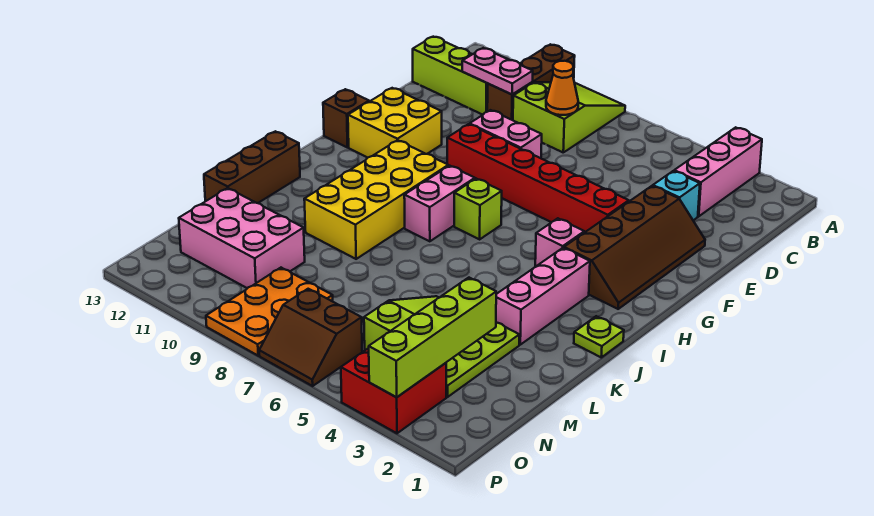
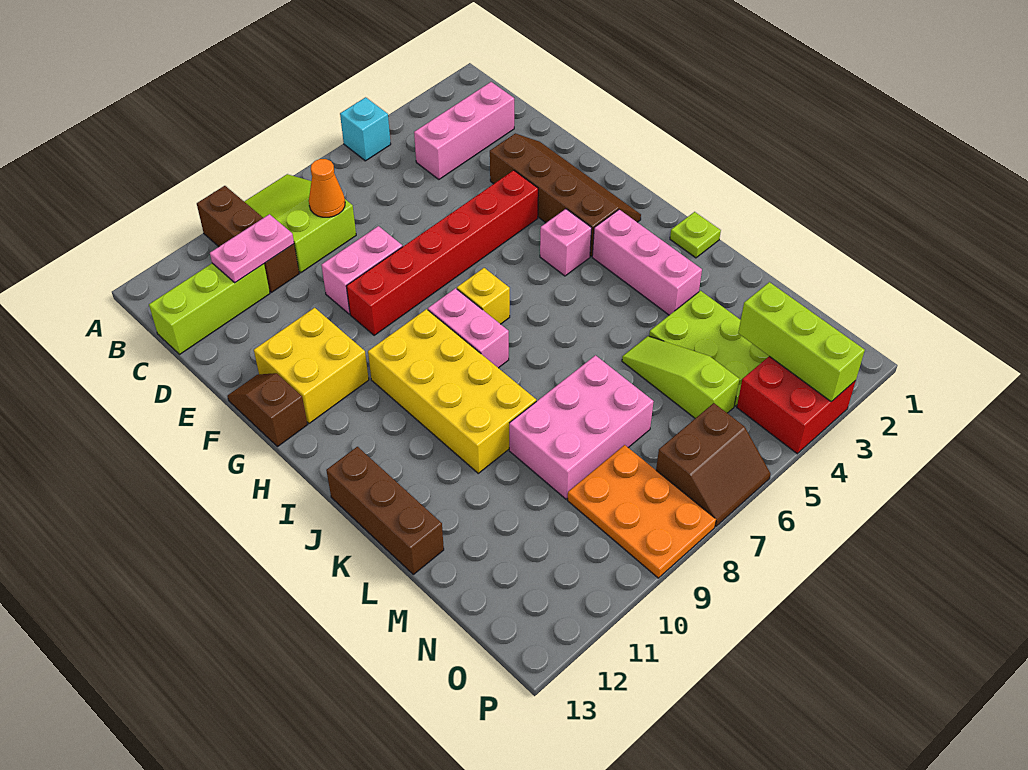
pink 1x3 brick [674,127,762,216] -> pink 1x3 brick turned to [414,82,514,179]
cyan 1x1 brick [653,171,700,220] -> cyan 1x1 brick moved to [340,97,391,161]
lime 1x1 brick [454,179,502,239] -> yellow 1x1 brick [457,268,510,324]
lime 1x4 brick [369,278,496,397] -> lime 1x3 brick [738,282,865,402]
pink 2x3 brick [179,188,305,288] -> pink 2x3 brick moved to [509,355,654,499]

